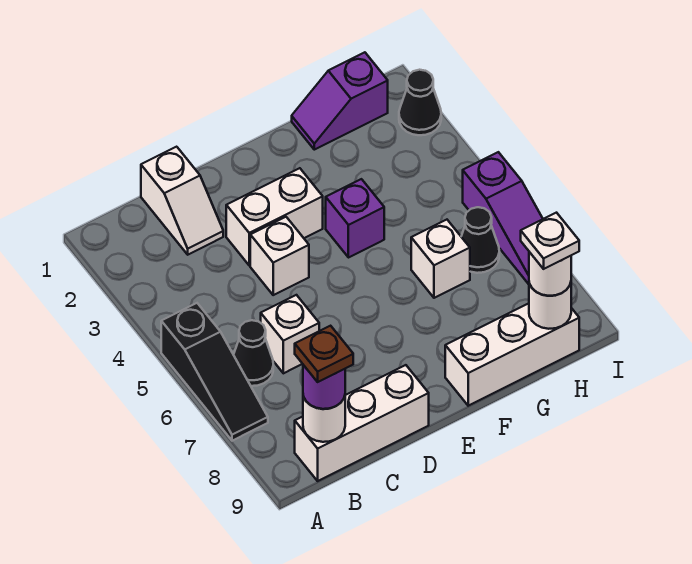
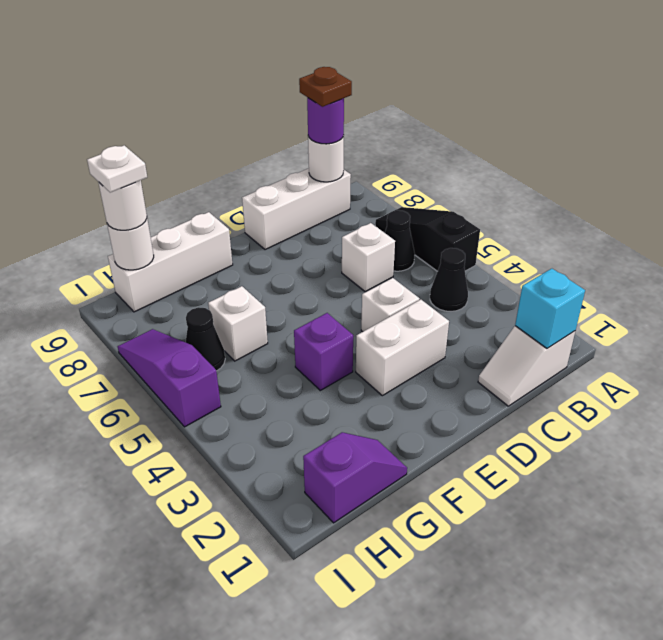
none -> cyan 1x1 brick [515,269,585,348]
white 1x2 slope [141,147,223,255] -> white 1x2 slope turned to [478,326,575,406]
black 1x1 cone [399,70,441,135] -> black 1x1 cone moved to [430,248,468,311]

